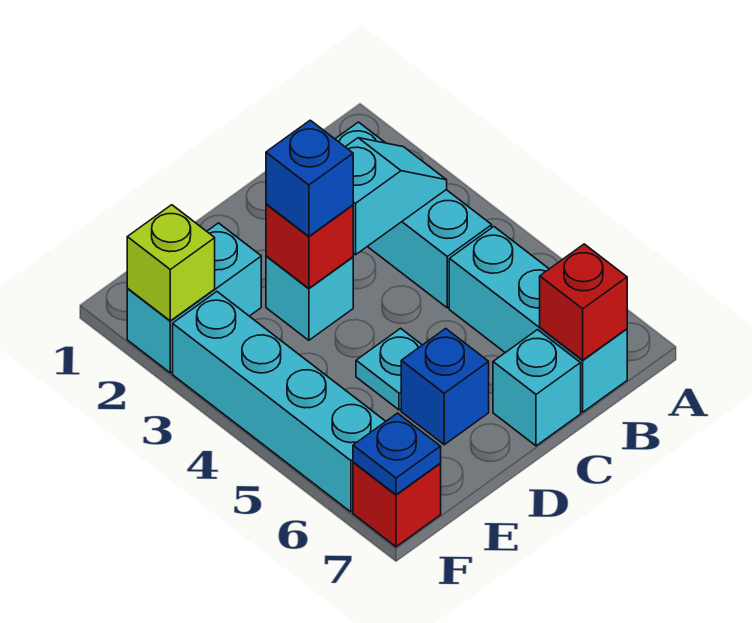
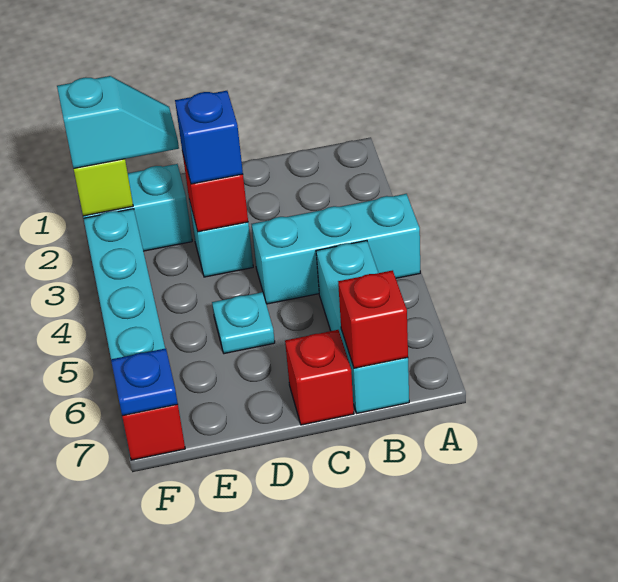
cyan 1x3 brick [335,122,492,308] -> cyan 1x3 brick turned to [252,194,420,304]
cyan 1x2 slope [346,138,447,255] -> cyan 1x2 slope moved to [57,76,179,169]
cyan 1x1 brick [493,330,581,446] -> red 1x1 brick [285,330,354,425]
blue 1x1 brick [401,329,489,445] -> none

